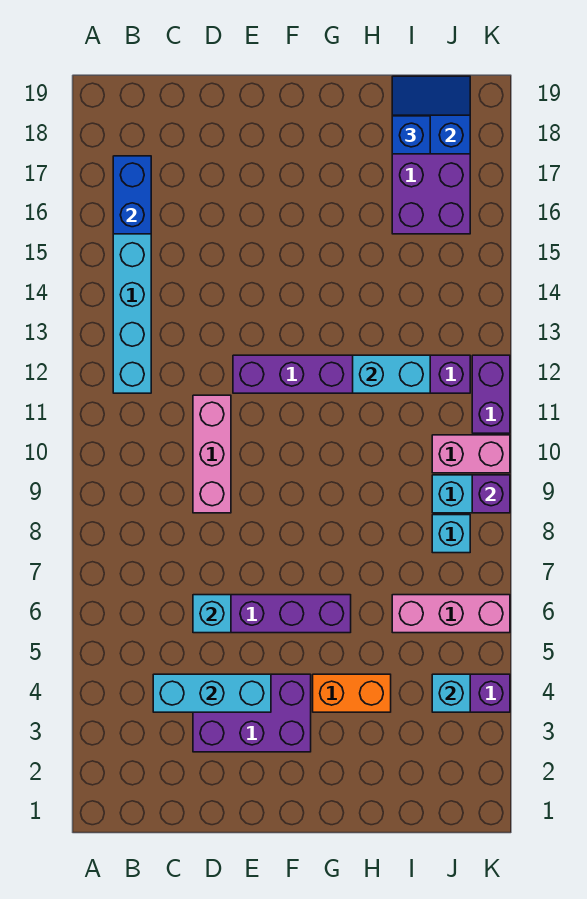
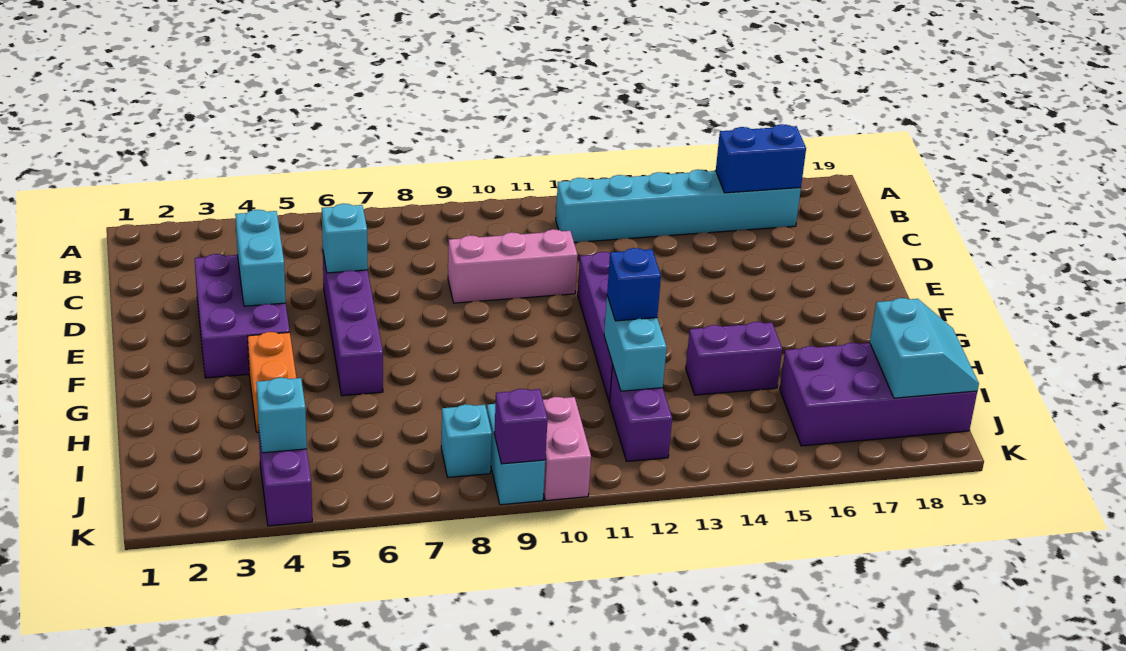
cyan 1x3 brick [153,674,271,712] -> cyan 1x2 brick [235,210,286,306]
pink 1x3 brick [392,595,510,633] -> none
blue 2x2 slope [392,76,470,154] -> cyan 2x2 slope [870,298,979,398]
blue 1x1 brick [392,116,430,154] -> blue 1x1 brick moved to [607,248,661,321]
purple 1x2 brick [472,355,510,433] -> purple 1x2 brick moved to [686,322,782,395]

